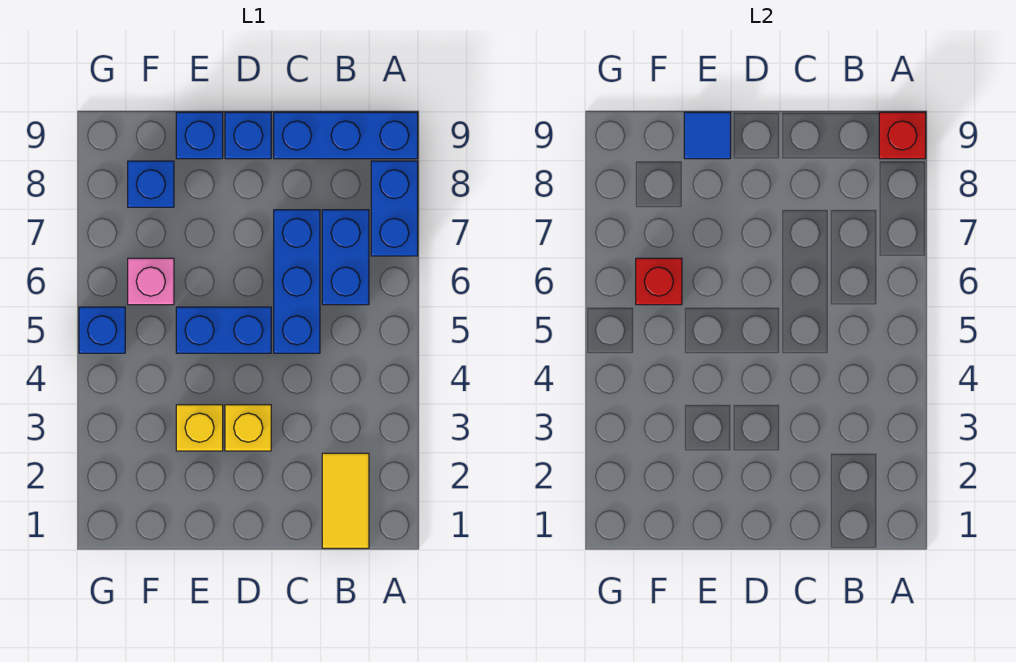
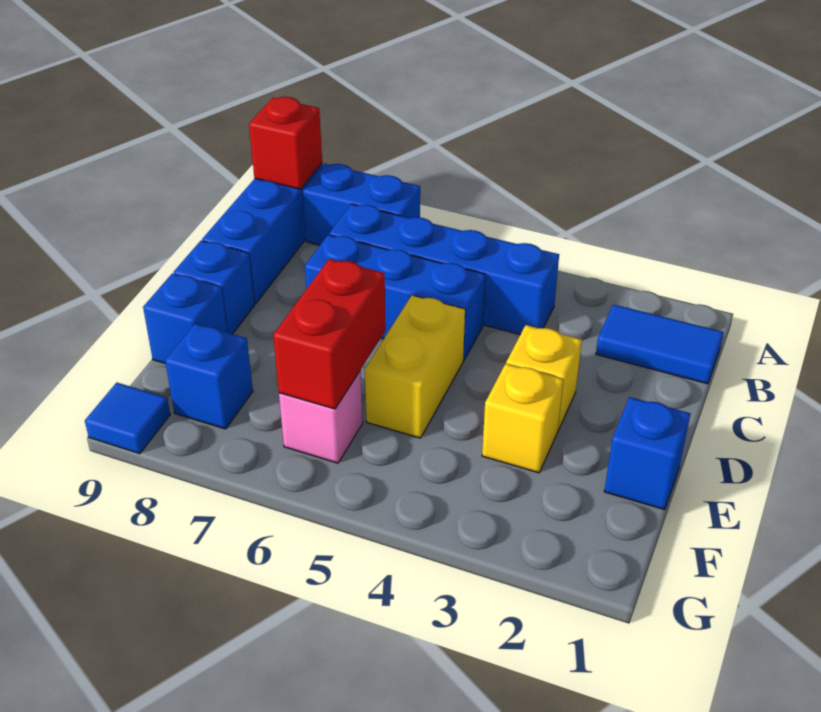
yellow 1x2 tile [322,453,369,548] -> blue 1x2 tile [596,304,724,384]
blue 1x2 brick [322,210,369,305] -> blue 1x4 brick [329,204,559,335]
blue 1x2 brick [176,307,271,353] -> yellow 1x2 brick [365,296,465,438]
blue 1x1 tile [684,112,731,159] -> blue 1x1 tile moved to [85,383,170,454]
red 1x1 brick [636,258,682,305] -> red 1x2 brick [273,259,386,409]
blue 1x1 brick [79,307,125,353] -> blue 1x1 brick moved to [604,397,690,510]

